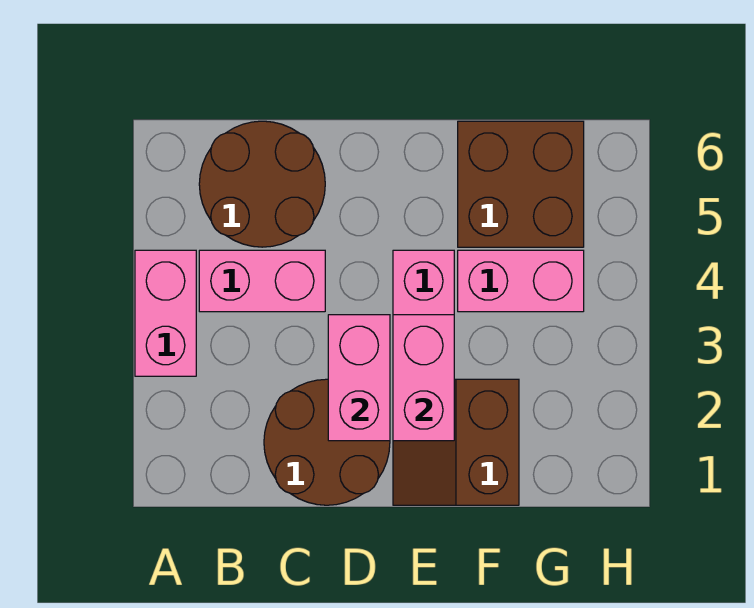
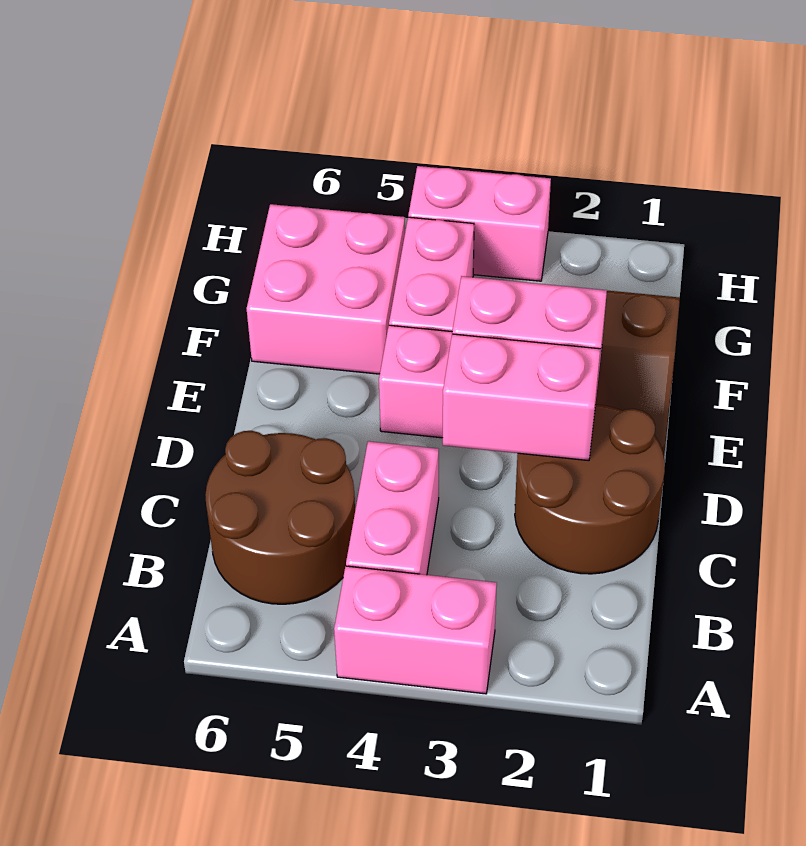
brown 2x2 brick [458,121,584,247] -> pink 2x2 brick [247,204,405,374]
none -> pink 1x2 brick [408,166,551,281]

